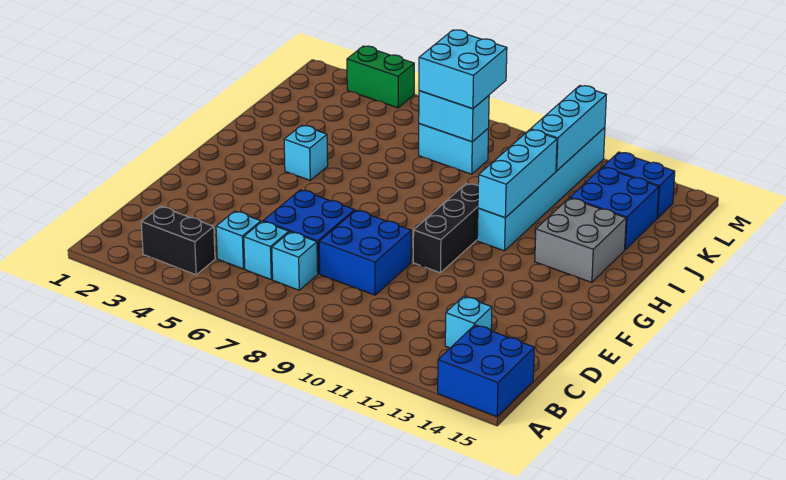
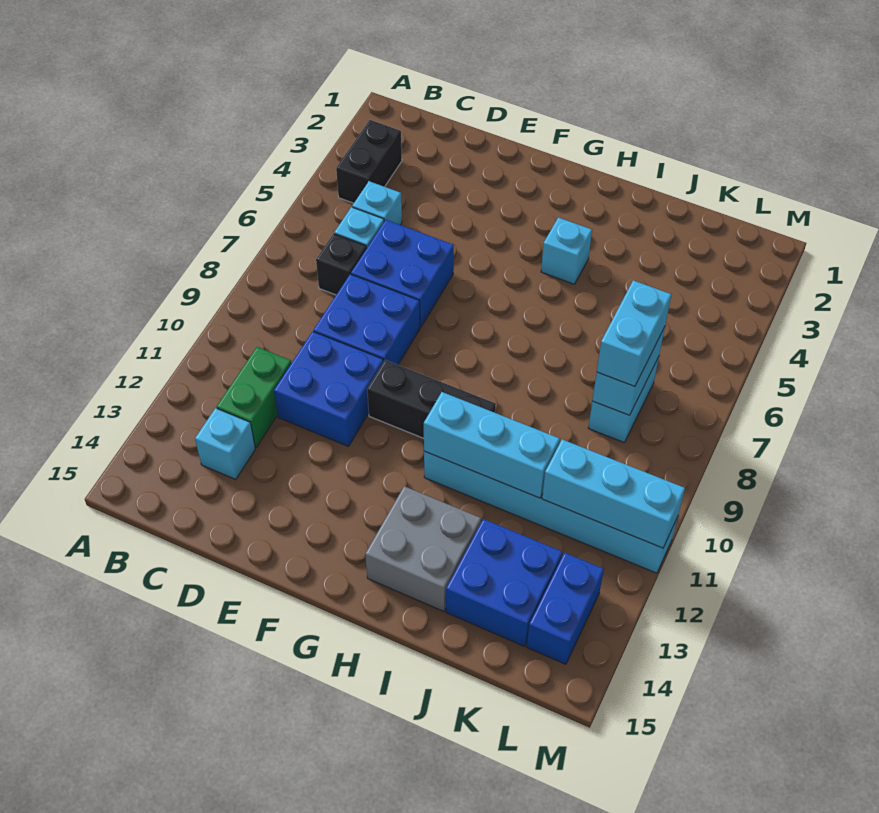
blue 2x2 brick [438,325,534,417] -> blue 2x2 brick moved to [274,331,383,446]
cyan 1x1 brick [272,232,318,290] -> black 1x1 brick [316,234,367,295]
cyan 2x2 brick [419,30,507,109] -> cyan 1x2 brick [597,280,672,387]
green 1x2 brick [347,46,414,108] -> green 1x2 brick moved to [217,347,291,448]

